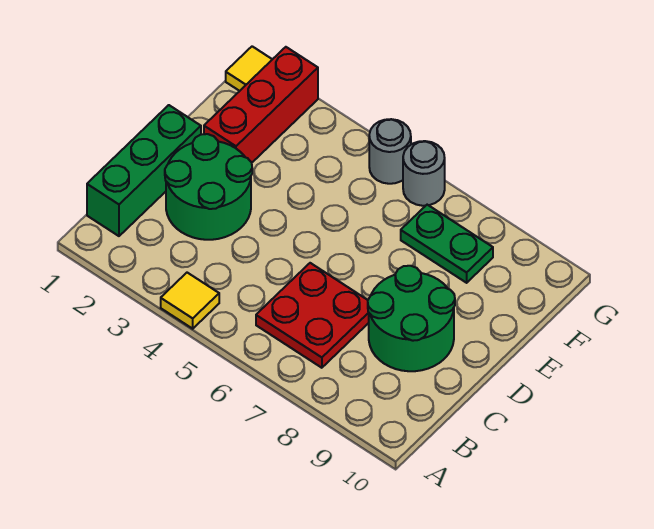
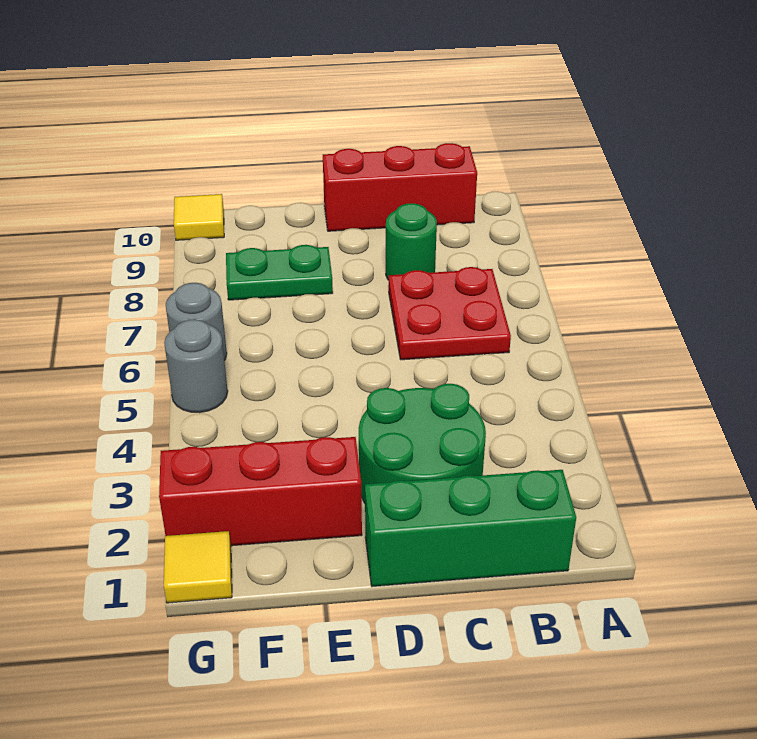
yellow 1x1 tile [161,273,219,329] -> yellow 1x1 tile moved to [174,194,224,240]
none -> red 1x3 brick [323,143,477,231]
green 2x2 round brick [368,266,455,371] -> green 1x1 round brick [386,203,437,280]
green 1x2 plate [401,205,493,283] -> green 1x2 plate turned to [226,245,333,300]

